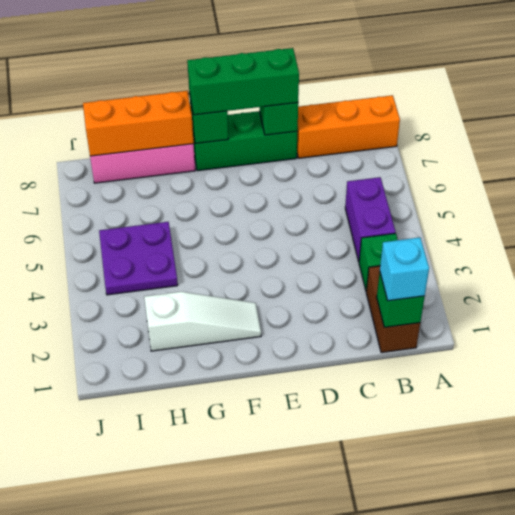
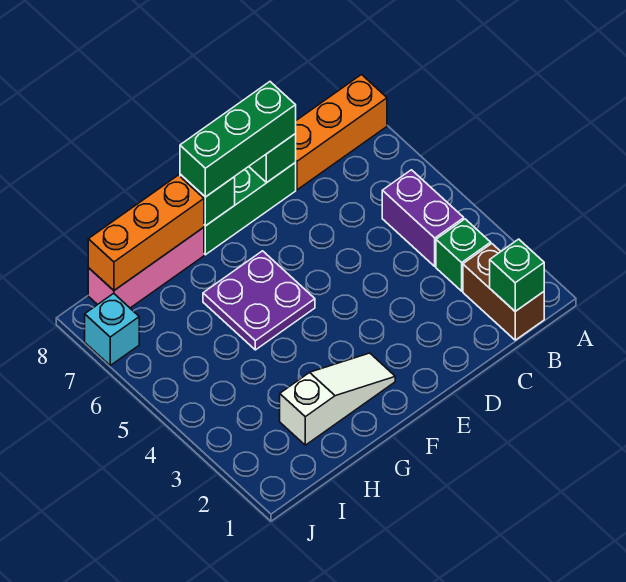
cyan 1x1 brick [380,237,429,301] -> cyan 1x1 brick moved to [85,293,139,365]
purple 2x2 plate [99,222,178,295] -> purple 2x2 plate moved to [203,251,315,350]

